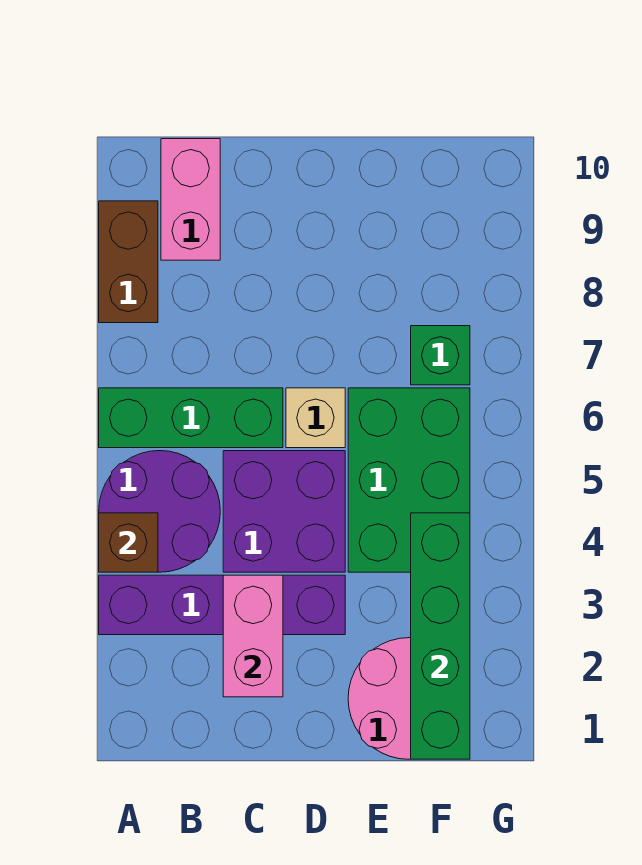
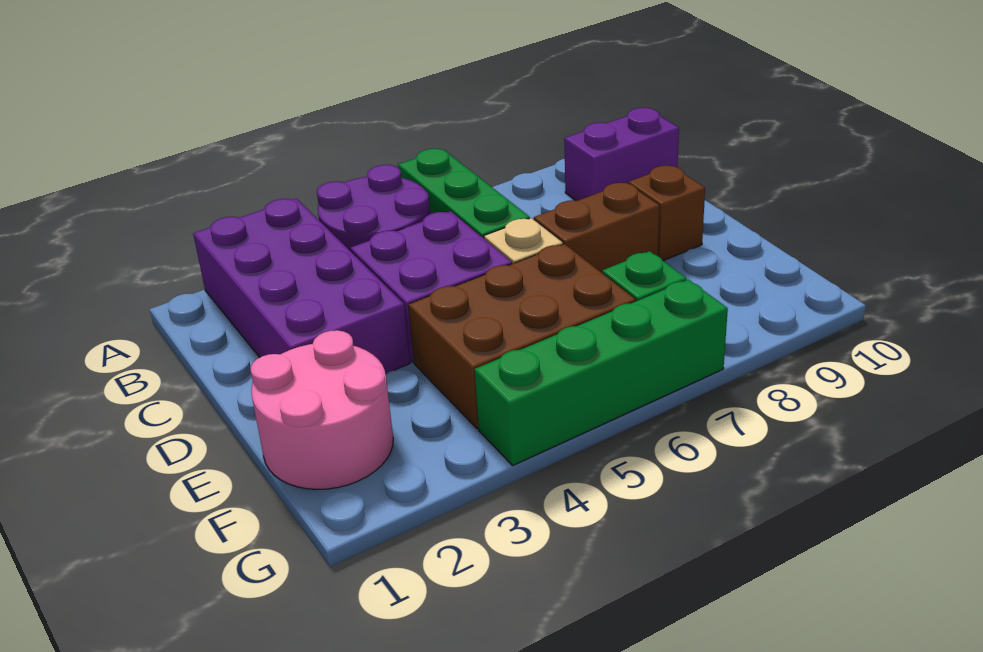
purple 1x4 brick [99,575,345,635] -> purple 2x4 brick [193,199,410,374]
brown 1x1 brick [99,513,158,572] -> brown 1x1 brick moved to [628,166,705,261]
brown 1x2 brick [99,201,158,323] -> brown 1x2 brick moved to [534,183,659,273]
pink 1x2 brick [161,139,220,260] -> purple 1x2 brick [564,108,679,201]
pink 1x2 brick [223,575,283,697] -> none
green 2x3 brick [348,388,470,572] -> brown 2x3 brick [408,244,636,429]
green 1x4 brick [411,513,470,759] -> green 1x4 brick moved to [475,280,728,465]

